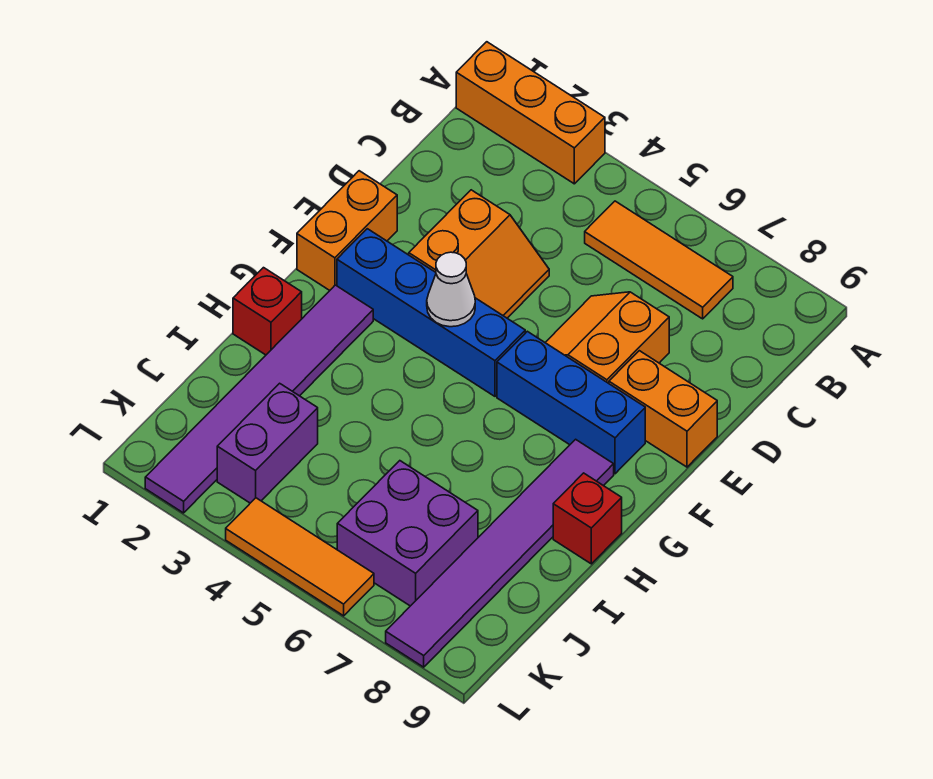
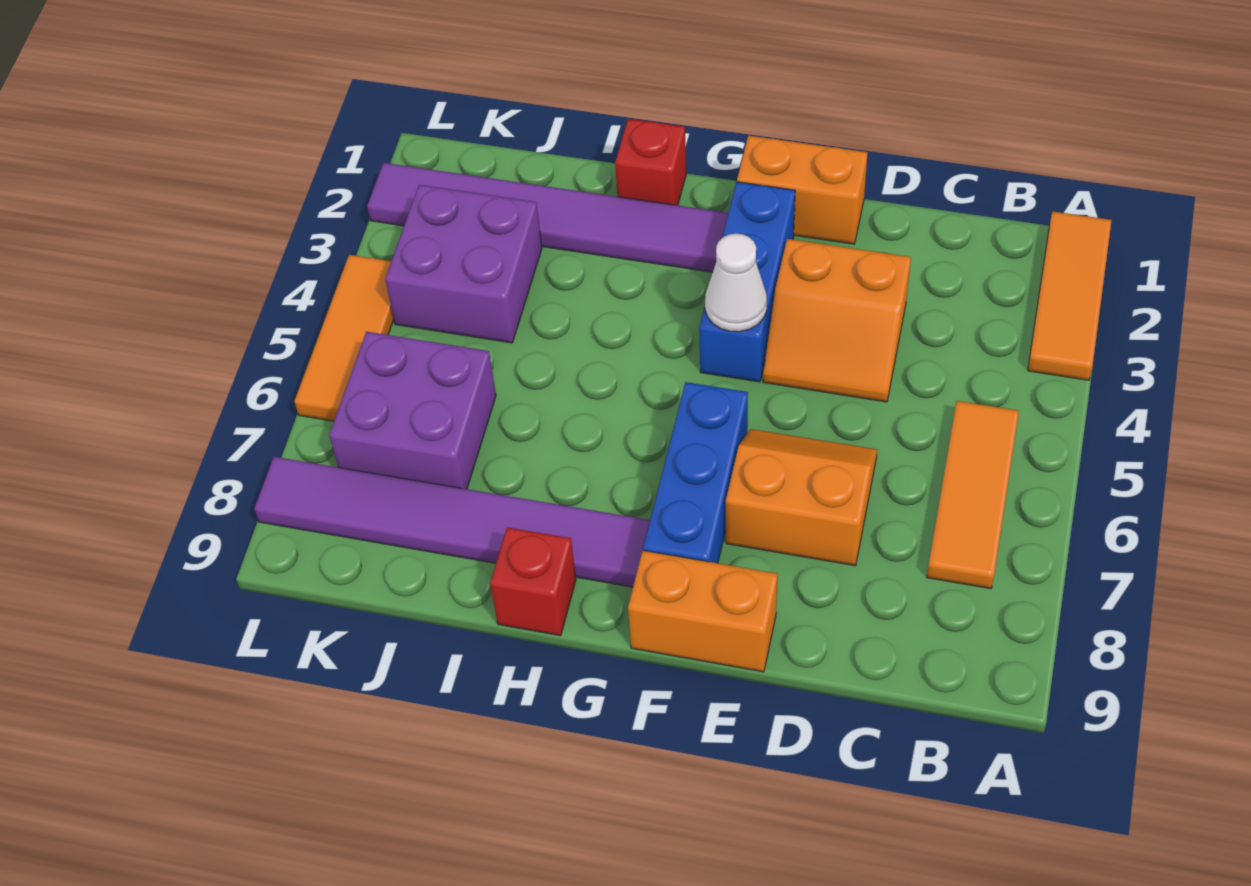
orange 1x3 brick [456,42,605,184] -> orange 1x3 tile [1028,211,1112,380]
orange 1x2 brick [609,351,717,467] -> orange 1x2 brick turned to [628,551,777,672]
blue 1x4 brick [337,229,525,396] -> blue 1x3 brick [699,182,795,382]
purple 1x2 brick [217,383,318,503] -> purple 2x2 brick [385,185,542,343]

